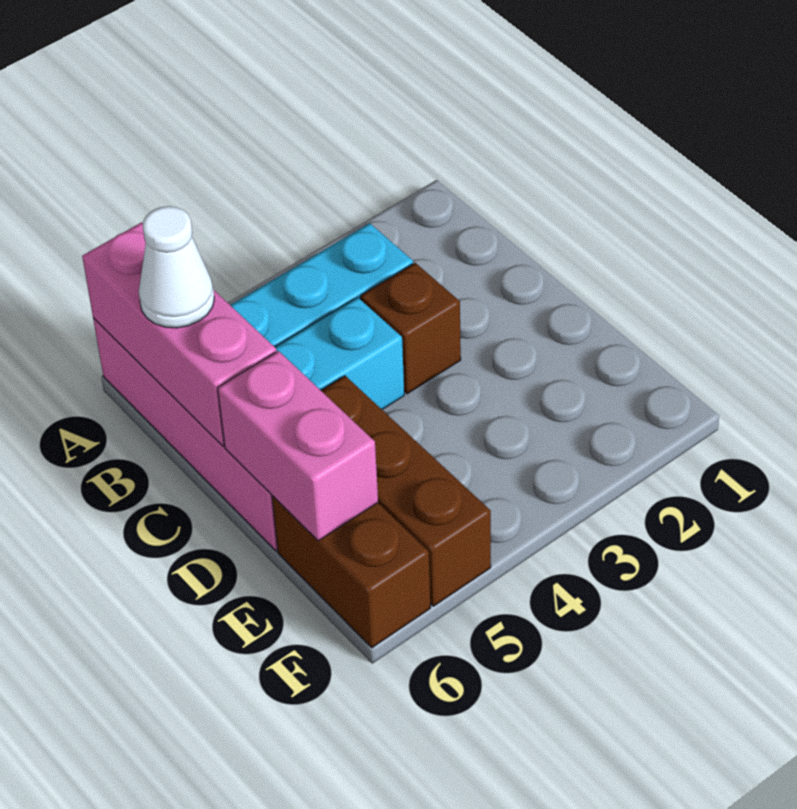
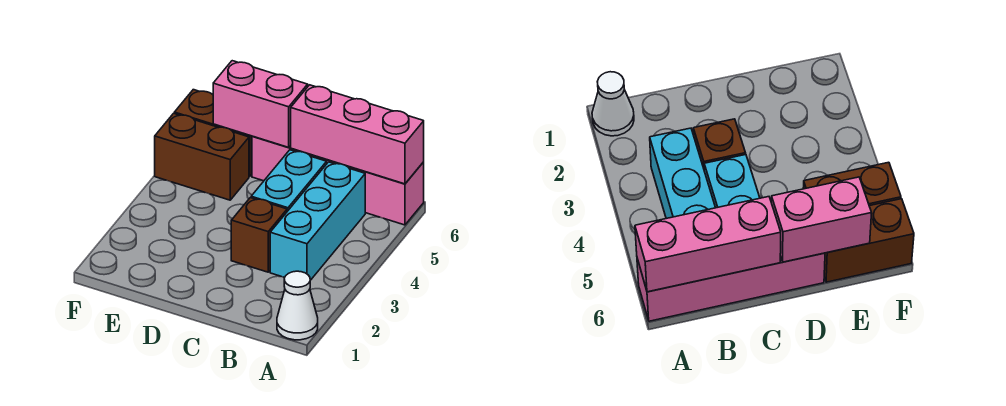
white 1x1 cone [139,206,214,328] -> white 1x1 cone moved to [277,271,318,340]
brown 1x3 brick [321,376,491,606] -> brown 1x2 brick [155,113,249,200]

